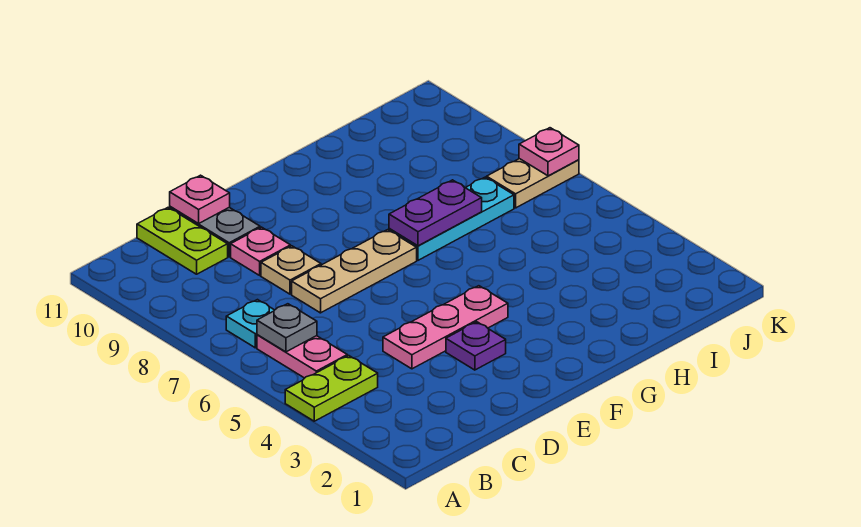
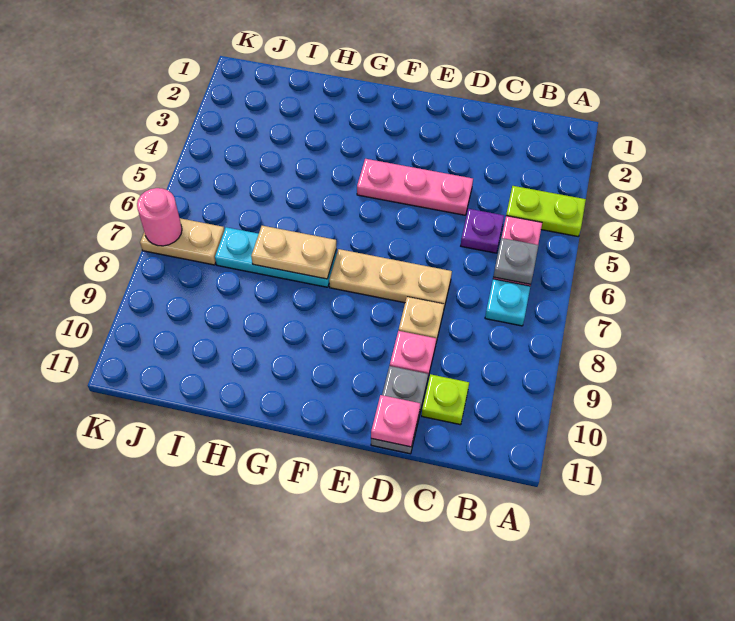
lime 1x2 plate [137,208,228,274] -> lime 1x1 plate [422,374,469,425]
purple 1x1 plate [446,322,506,370] -> purple 1x1 plate moved to [461,209,504,253]
purple 1x2 plate [389,180,482,246] -> tan 1x2 plate [251,226,336,279]
pink 1x1 plate [519,128,579,176] -> pink 1x1 round brick [137,188,182,246]

